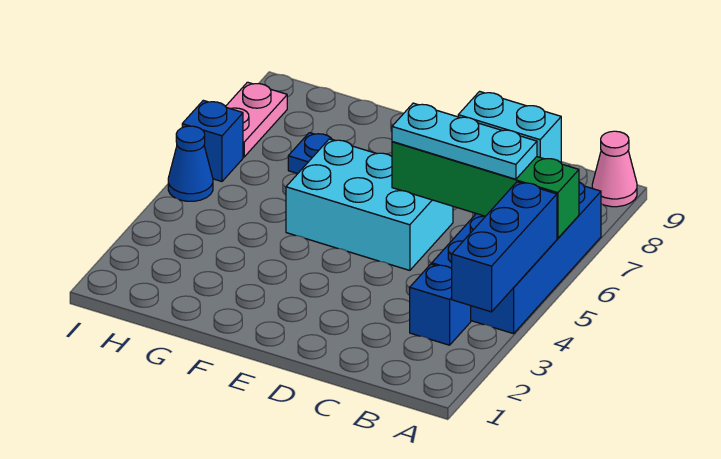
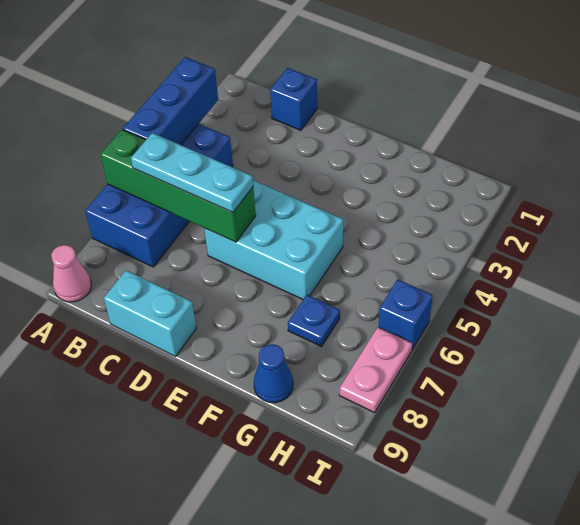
blue 1x1 brick [410,264,471,345] -> blue 1x1 brick moved to [270,68,317,130]
blue 1x1 cone [168,126,213,201] -> blue 1x1 cone moved to [254,344,293,403]

